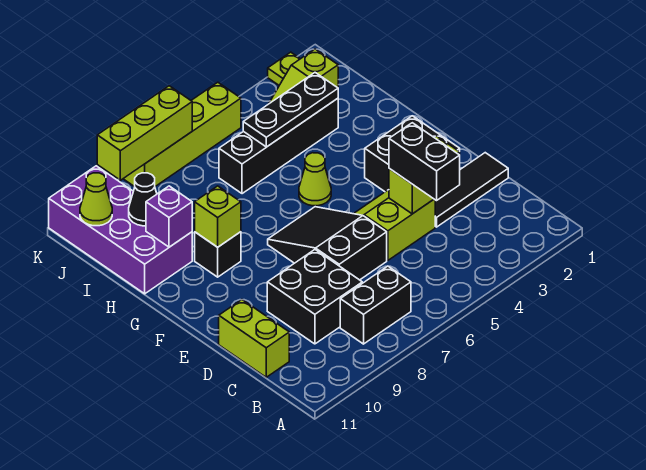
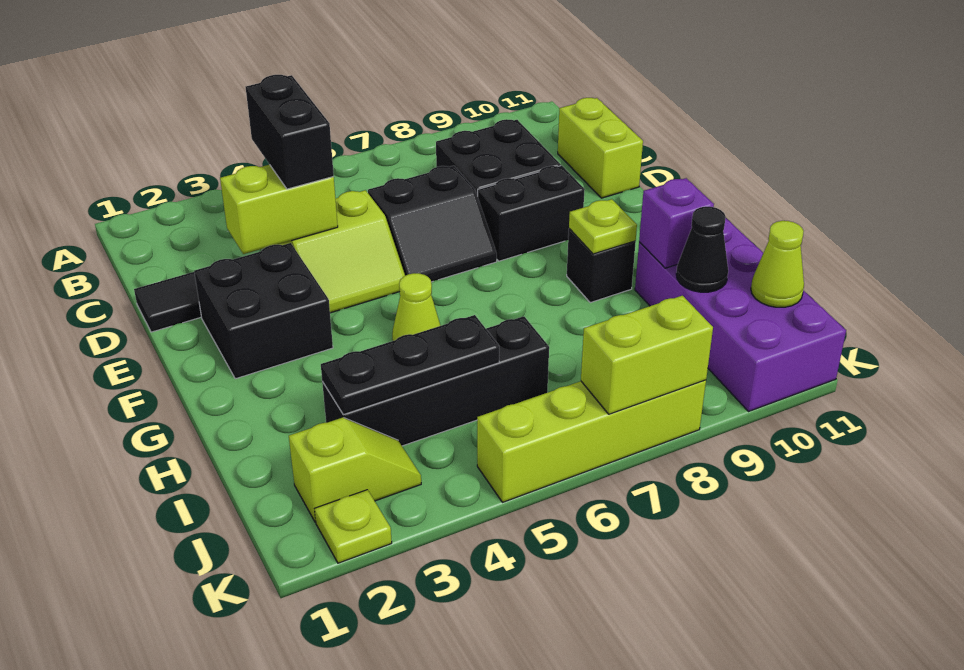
black 1x2 brick [340,266,411,344] -> black 1x2 brick moved to [478,166,585,261]
black 2x3 slope [268,207,387,280] -> black 2x2 slope [368,166,497,282]
lime 1x1 brick [195,186,241,247] -> lime 1x1 plate [569,199,637,254]
lime 1x3 brick [97,86,192,180] -> lime 1x2 brick [581,296,713,414]

